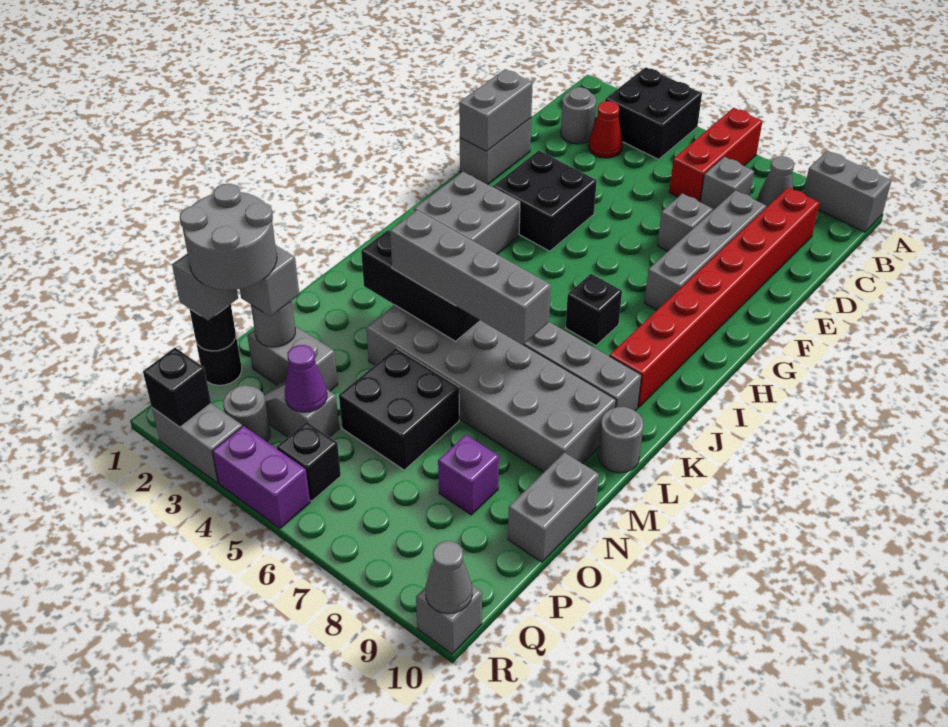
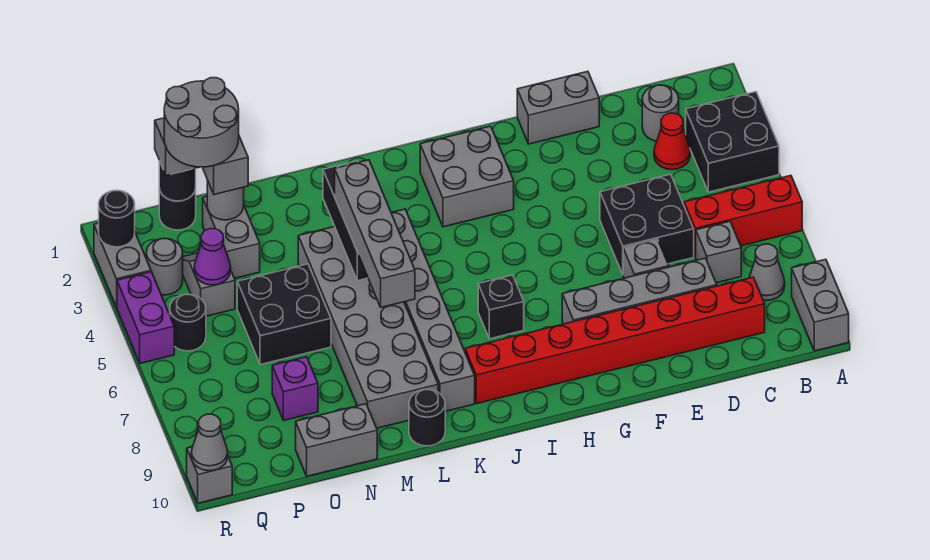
grey 1x2 brick [459,69,533,151] -> none
black 2x2 brick [493,151,597,251] -> black 2x2 brick moved to [600,174,694,274]
grey 1x1 round brick [598,407,644,473] -> black 1x1 round brick [409,389,445,446]
black 1x1 brick [277,422,341,501] -> black 1x1 round brick [170,294,206,351]
black 1x1 brick [143,348,211,427] -> black 1x1 round brick [99,190,135,247]

